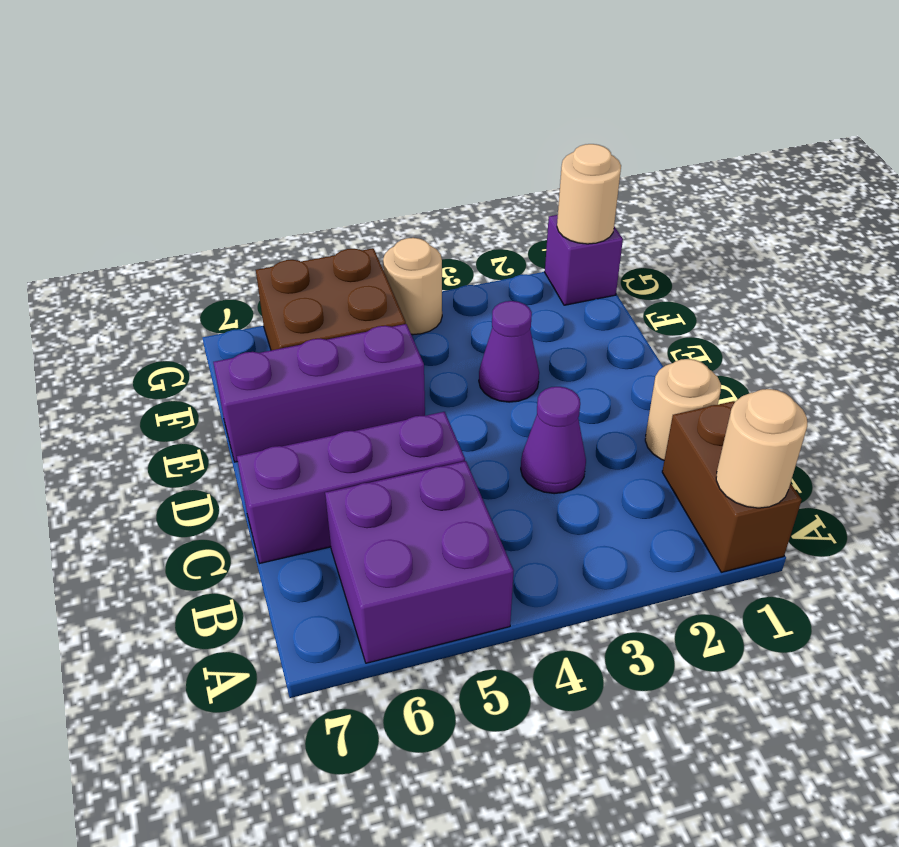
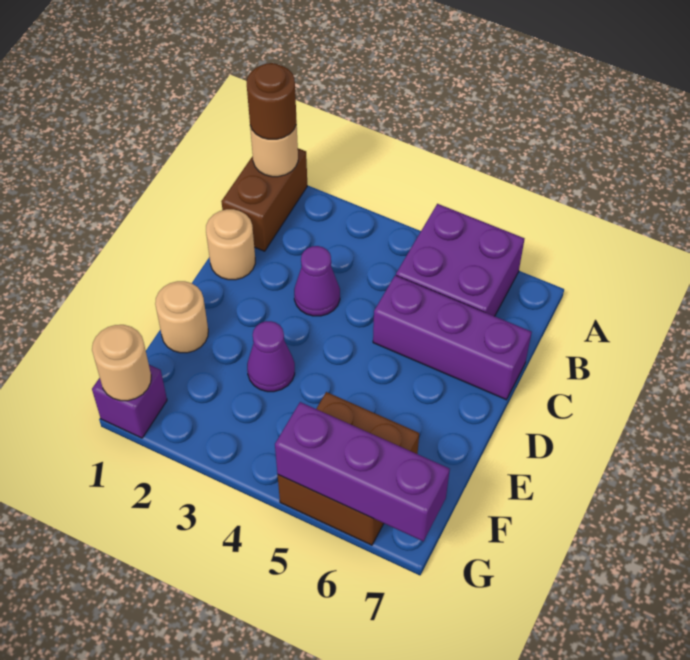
none -> brown 1x1 round brick [247,63,296,139]
purple 1x3 brick [213,324,425,462] -> purple 1x3 brick moved to [275,402,450,541]
tan 1x1 round brick [383,238,442,335] -> tan 1x1 round brick moved to [155,281,208,353]

